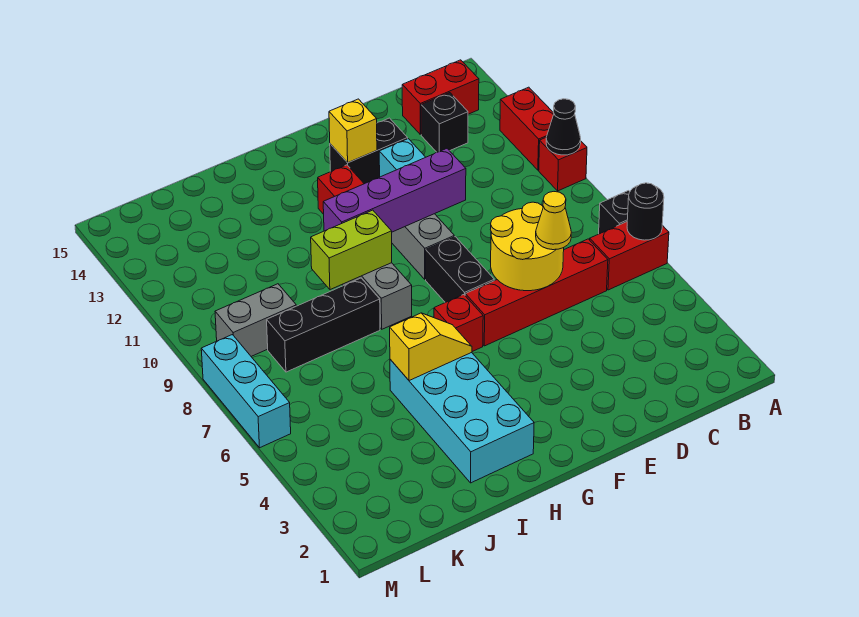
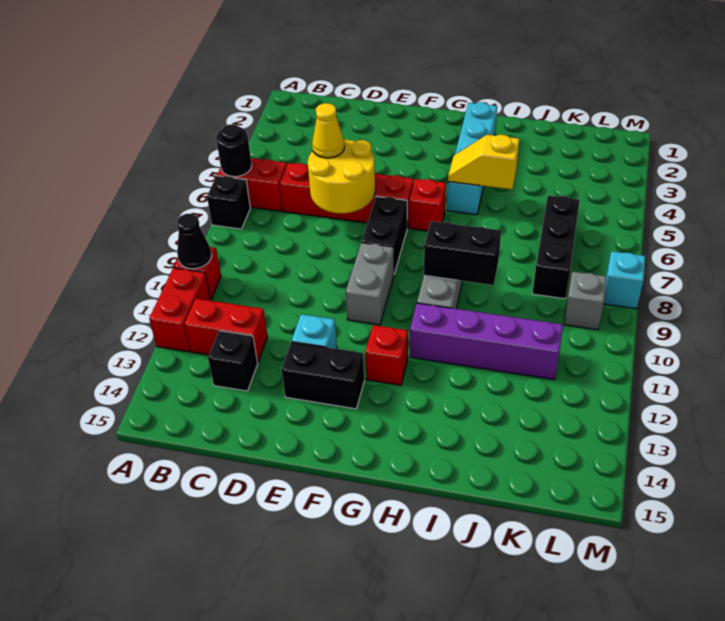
red 1x2 brick [402,60,479,135] -> red 1x2 brick moved to [184,299,268,363]
purple 1x4 brick [323,149,466,232] -> purple 1x4 brick moved to [410,303,563,380]
yellow 1x1 brick [329,99,377,163] -> none
cyan 2x4 brick [390,353,534,483] -> cyan 1x4 brick [447,102,497,215]
lime 1x2 brick [311,210,392,290] -> black 1x2 brick [424,221,501,285]
black 1x3 brick [267,278,380,372] -> black 1x3 brick turned to [532,196,580,299]
grey 1x2 brick [215,284,296,356] -> grey 1x1 brick [564,271,607,330]
cyan 1x3 brick [201,335,291,448] -> cyan 1x1 brick [604,251,645,309]

